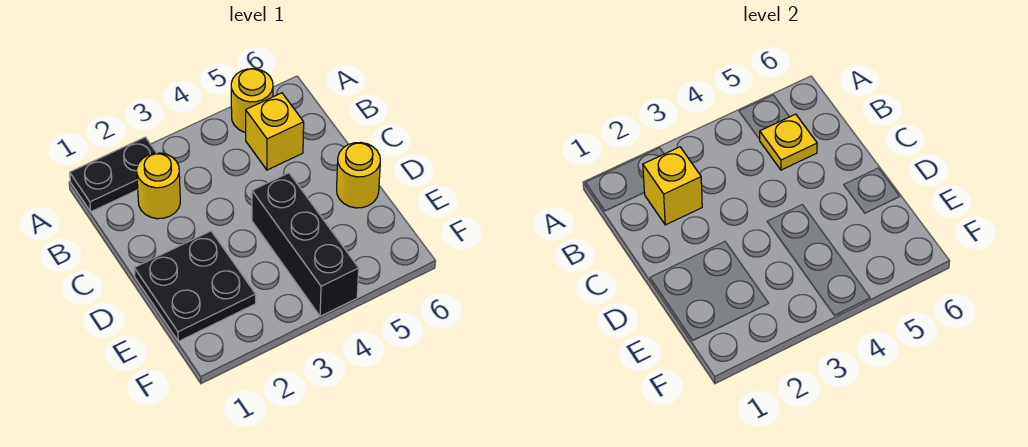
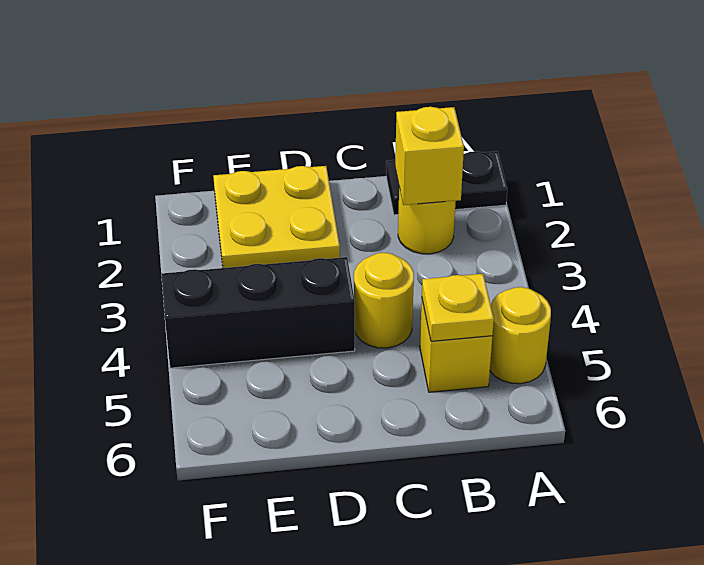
black 1x2 plate [70,137,156,212] -> black 1x2 plate turned to [386,151,507,215]
black 2x2 plate [134,231,256,341] -> yellow 2x2 plate [213,166,340,268]
yellow 1x1 round brick [337,142,380,208] -> yellow 1x1 round brick moved to [354,253,414,348]

